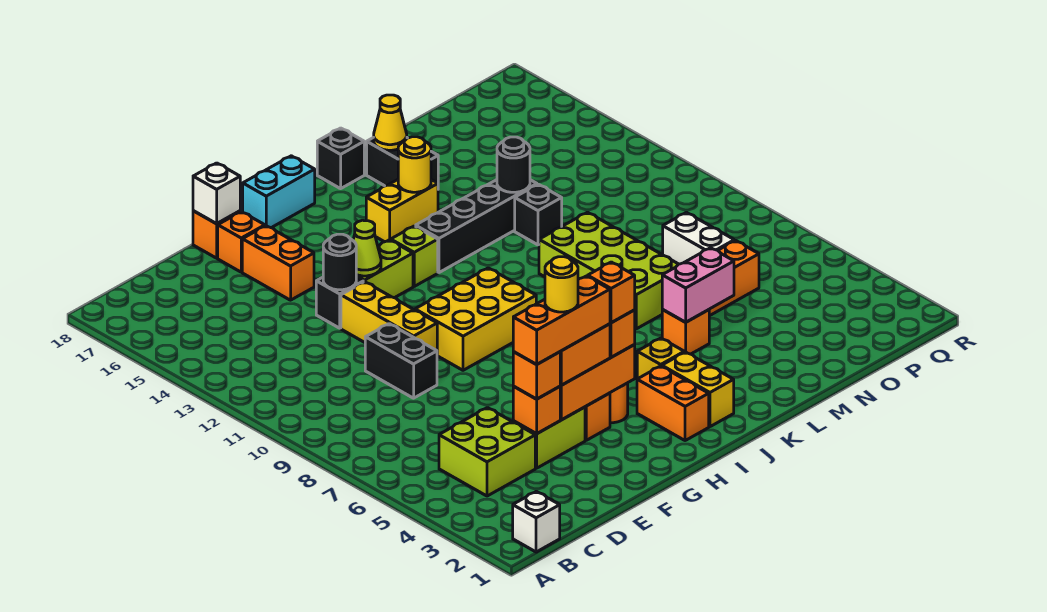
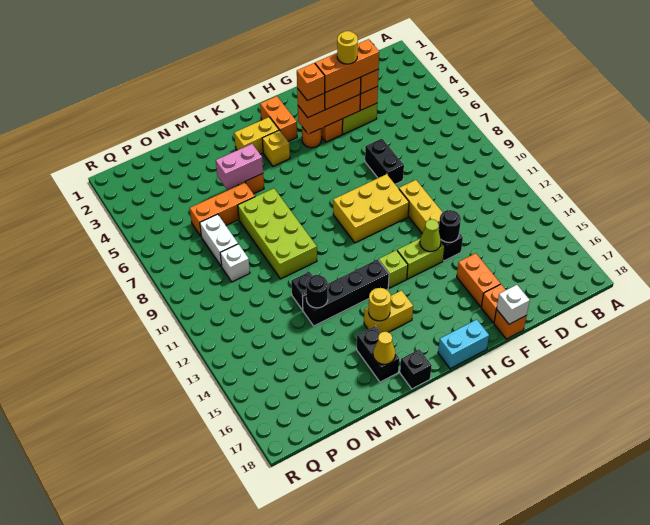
white 1x1 brick [513,491,560,552] -> white 1x1 brick moved to [220,244,250,282]
lime 2x2 brick [439,408,535,496] -> none
black 1x2 brick [365,324,437,398] -> black 1x2 brick moved to [365,139,404,184]
yellow 1x2 brick [662,352,734,427] -> yellow 1x2 brick turned to [234,117,279,154]

